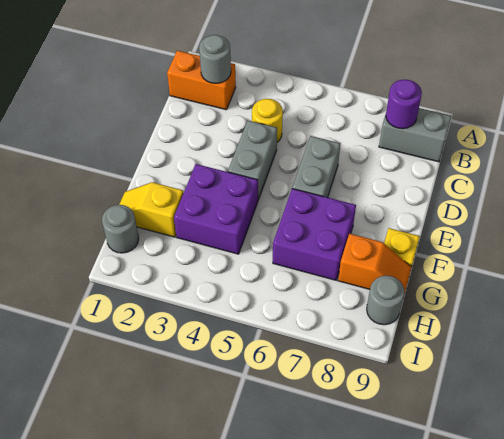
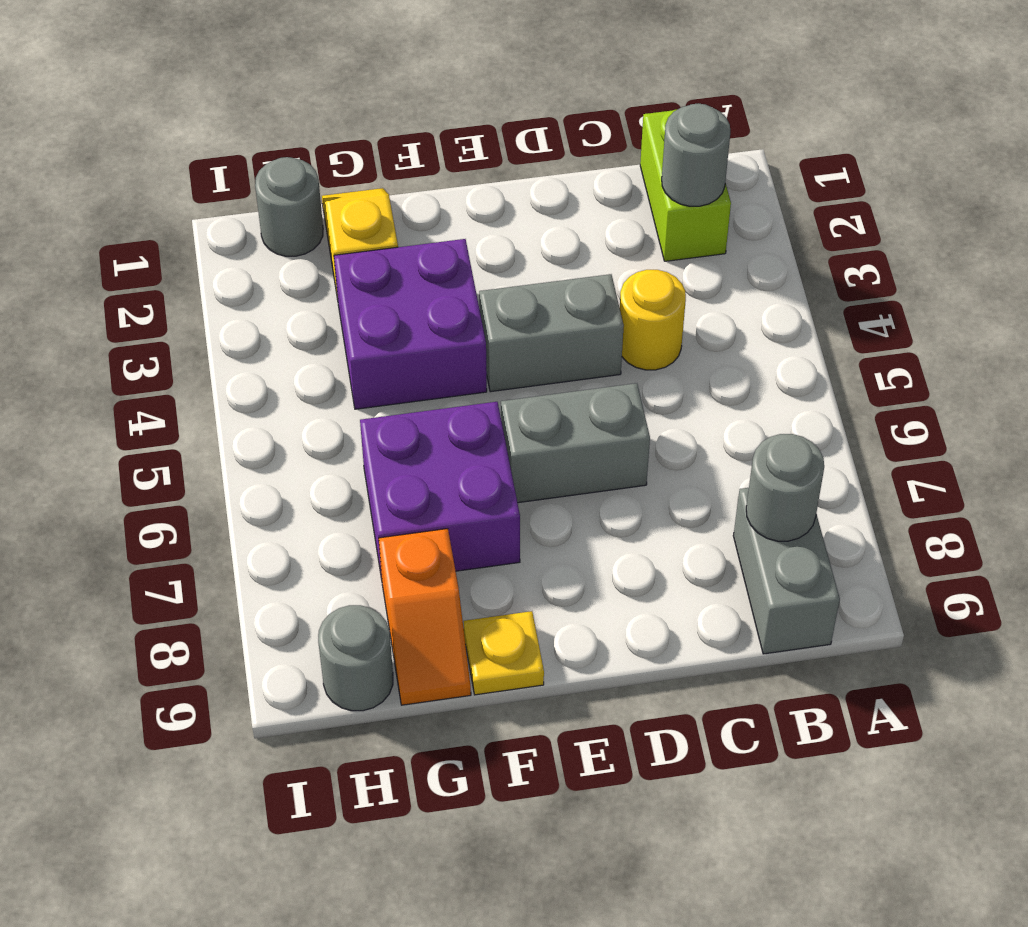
orange 1x2 brick [167,51,236,110] -> lime 1x2 brick [640,110,731,261]
purple 1x1 round brick [386,80,422,129] -> grey 1x1 round brick [746,434,824,541]

